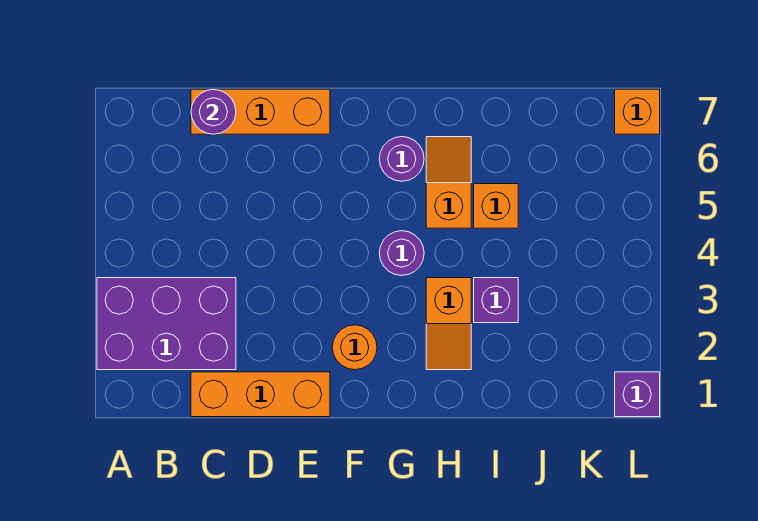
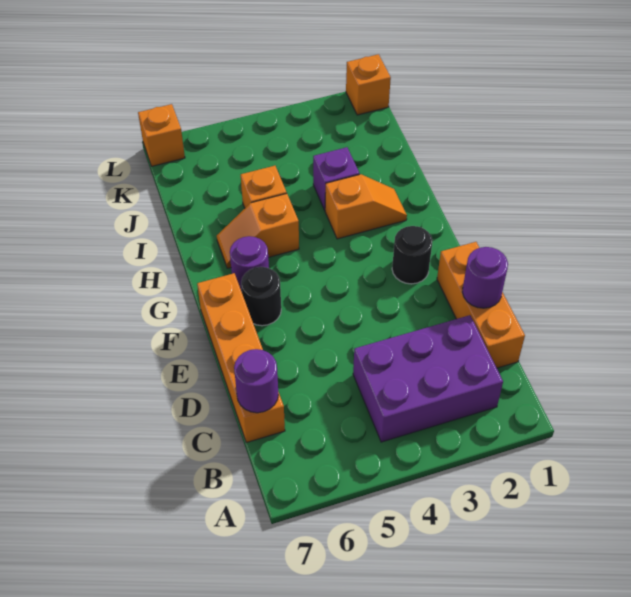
purple 2x3 brick [97,278,236,370] -> purple 2x3 brick turned to [353,315,503,442]
orange 1x3 brick [191,89,330,134] -> orange 1x4 brick [197,273,285,443]
orange 1x1 round brick [332,325,377,370] -> black 1x1 round brick [392,226,433,284]
none -> black 1x1 round brick [241,267,281,326]
purple 1x1 round brick [379,231,424,276] -> purple 1x1 round brick moved to [462,247,508,308]
purple 1x1 brick [615,372,660,417] -> orange 1x1 brick [346,54,391,115]

